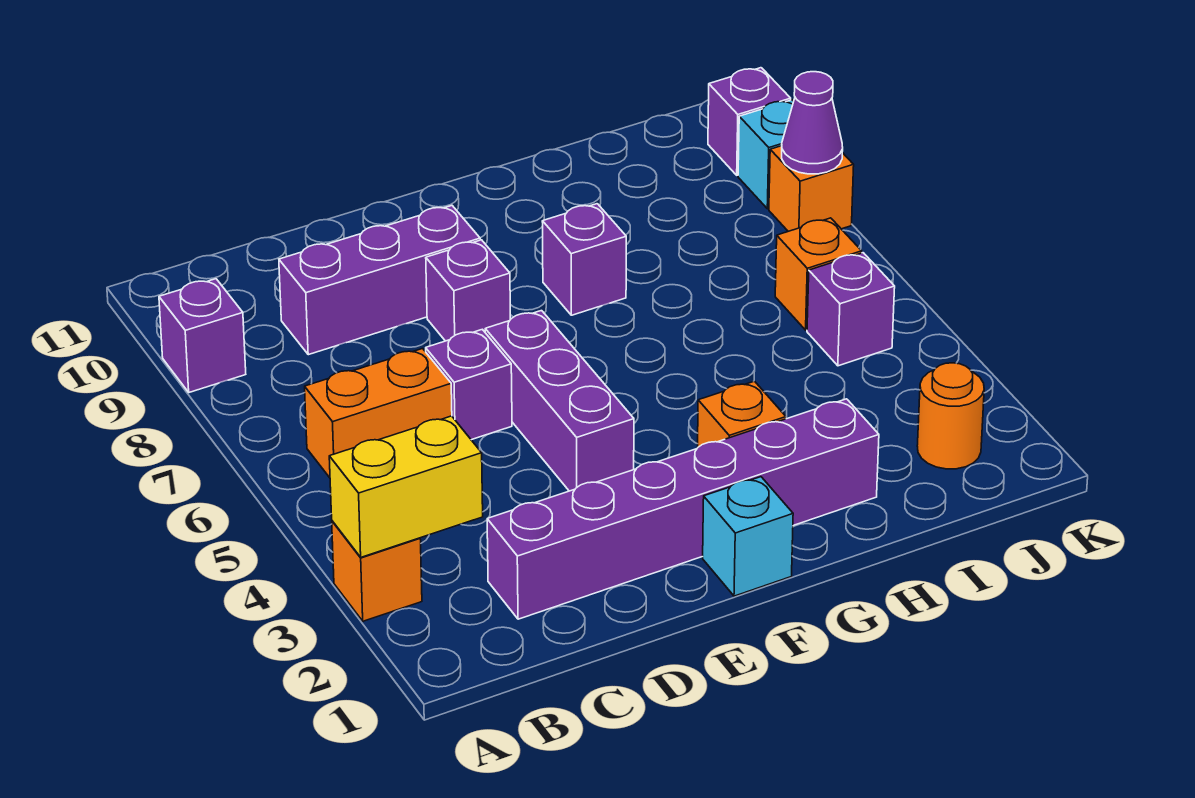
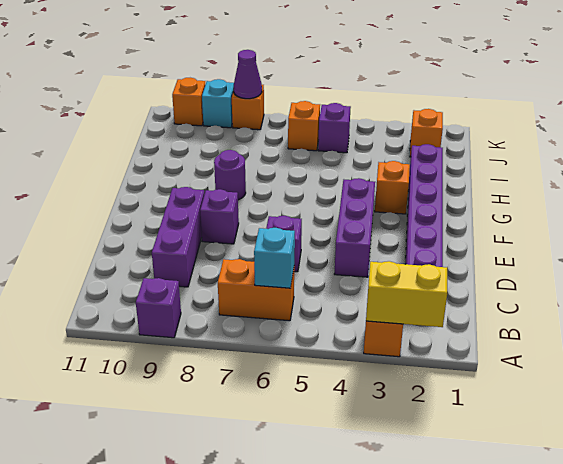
yellow 1x2 brick [329,416,483,557] -> yellow 1x2 brick turned to [366,261,447,327]
orange 1x2 brick [305,349,452,478] -> orange 1x2 brick turned to [218,259,294,321]
purple 1x3 brick [485,311,634,491] -> purple 1x3 brick turned to [335,178,375,277]
cyan 1x1 brick [703,477,793,596] -> cyan 1x1 brick moved to [254,228,295,288]
purple 1x1 brick [542,204,626,315] -> purple 1x1 round brick [214,150,246,200]
orange 1x1 round brick [917,363,984,469] -> orange 1x1 brick [410,109,443,157]
purple 1x1 brick [708,68,791,175] -> orange 1x1 brick [172,78,205,126]

